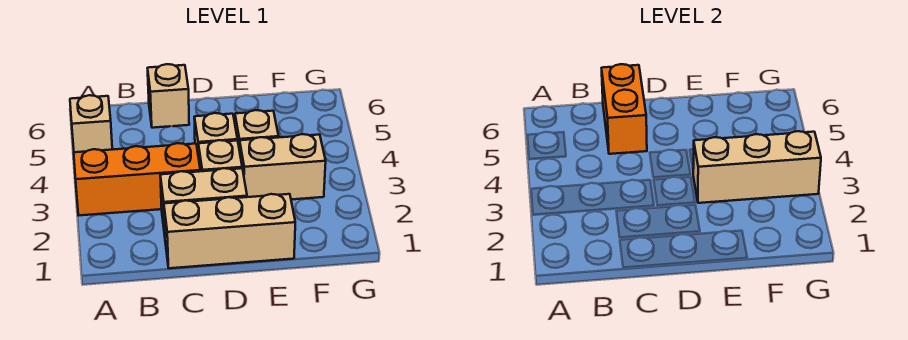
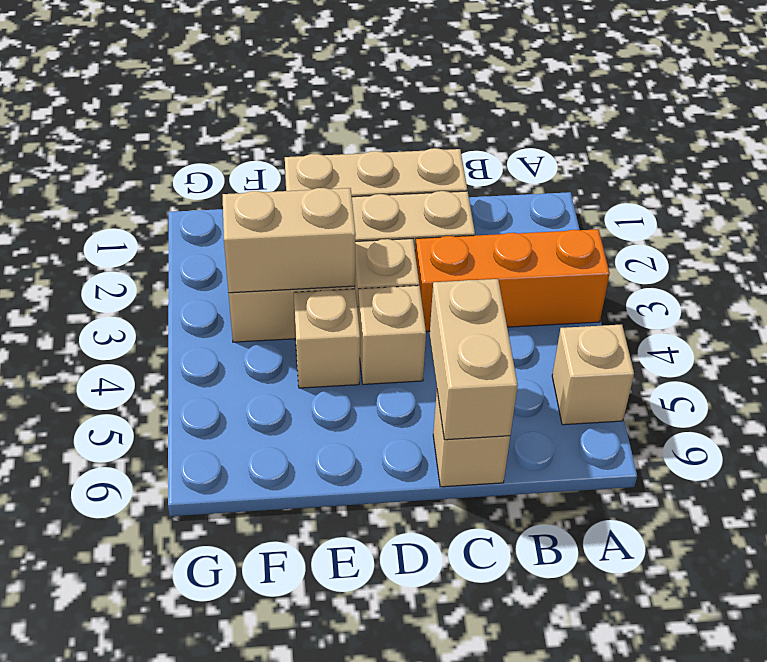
orange 1x2 brick [602,64,647,154] -> tan 1x2 brick [430,279,518,440]
tan 1x3 brick [693,131,821,203] -> tan 1x2 brick [223,188,356,293]

